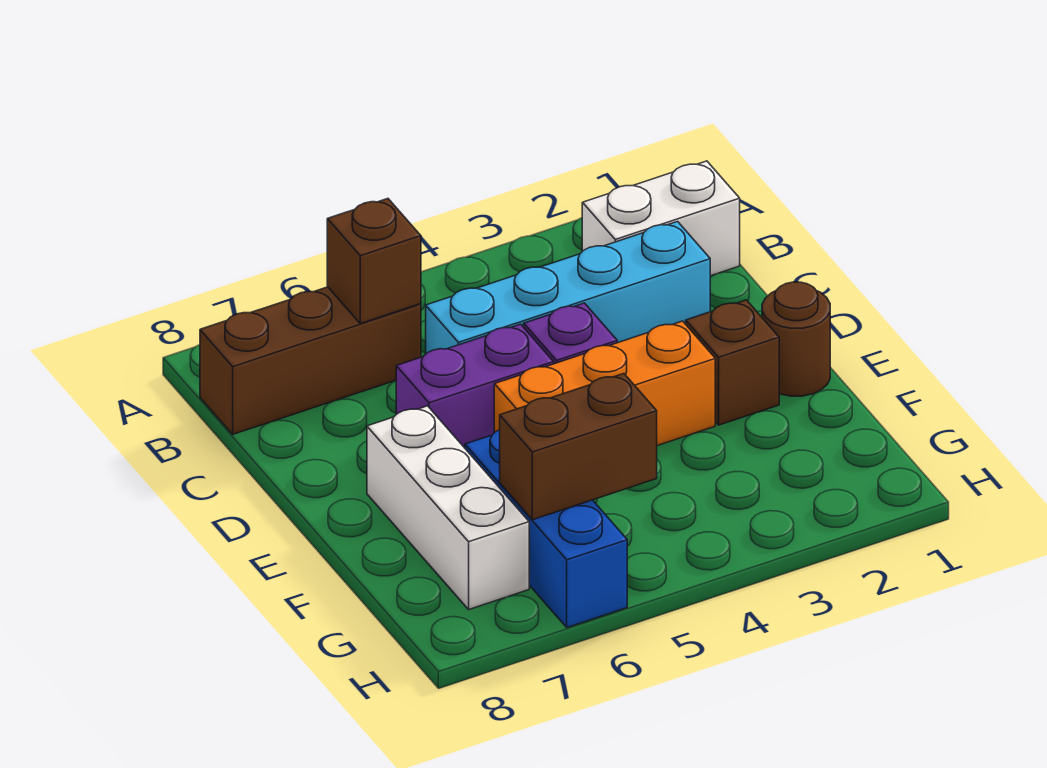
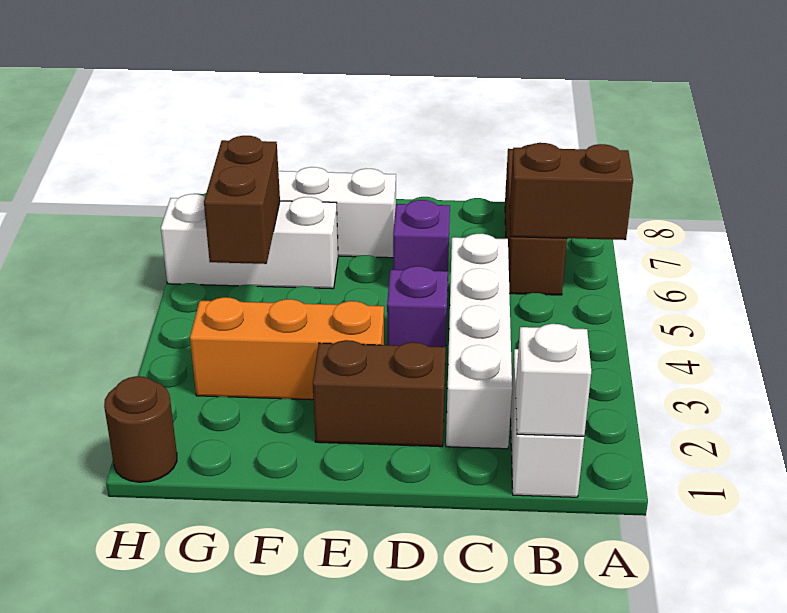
none -> white 1x1 brick [516,324,591,436]
brown 1x1 brick [327,199,421,324] -> brown 1x2 brick [510,143,633,240]
cyan 1x4 brick [426,222,710,353] -> white 1x4 brick [446,234,512,449]
purple 1x2 brick [396,324,554,448] -> purple 1x1 brick [393,200,450,291]
brown 1x1 round brick [762,282,830,396] -> brown 1x1 round brick moved to [104,376,177,482]
brown 1x1 brick [686,300,779,425] -> brown 1x2 brick [313,340,446,447]
orange 1x3 brick [494,321,715,446] -> orange 1x3 brick turned to [190,297,384,400]
blue 1x3 brick [465,430,627,628] -> white 1x3 brick [161,194,338,289]

